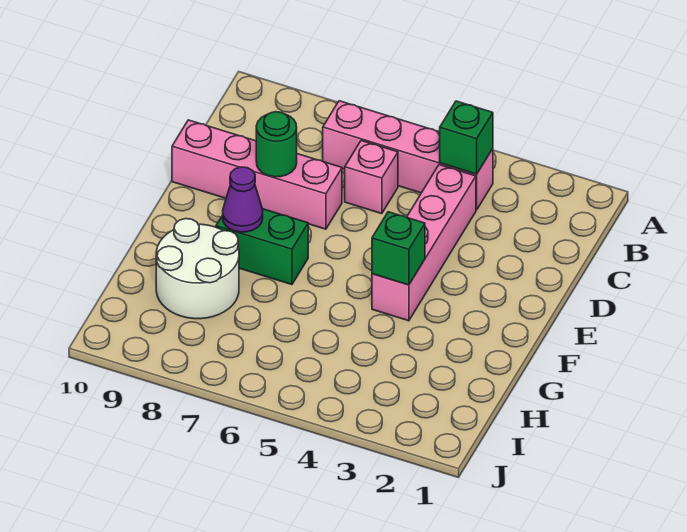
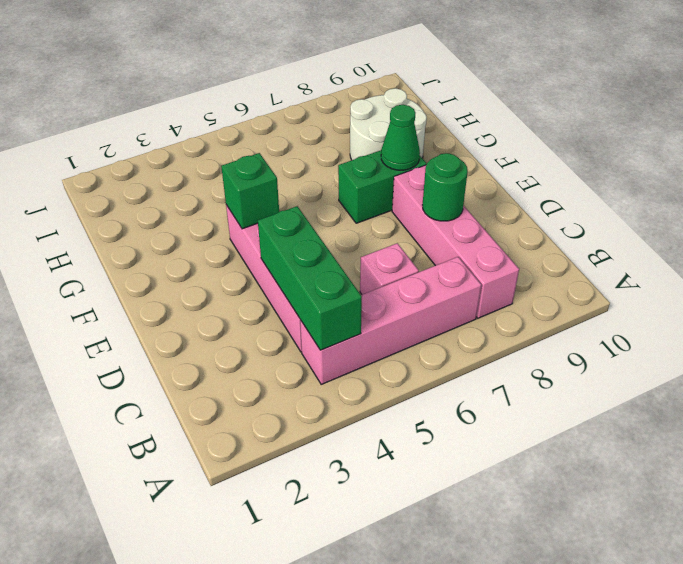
green 1x1 brick [440,101,493,174] -> green 1x3 brick [258,206,362,350]
pink 1x4 brick [172,120,342,229] -> pink 1x4 brick turned to [392,165,519,318]
purple 1x1 cone [223,167,263,232] -> green 1x1 cone [381,105,420,170]

